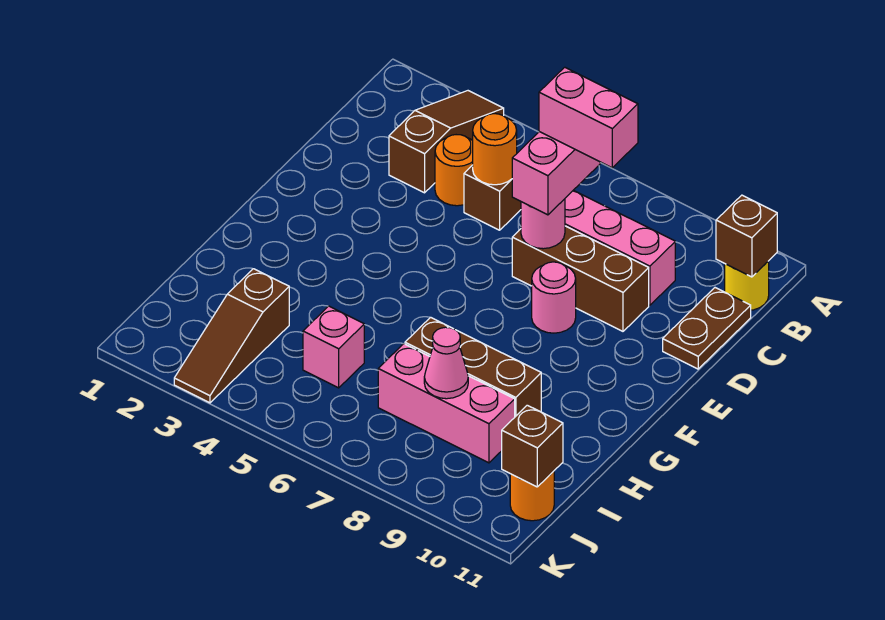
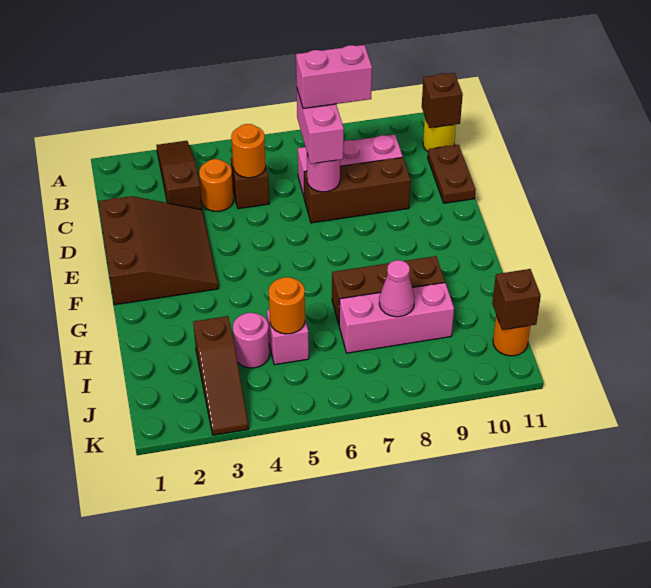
none -> brown 3x3 slope [98,196,218,305]
pink 1x1 round brick [532,262,576,333] -> pink 1x1 round brick moved to [233,313,269,368]
none -> orange 1x1 round brick [269,277,305,334]

